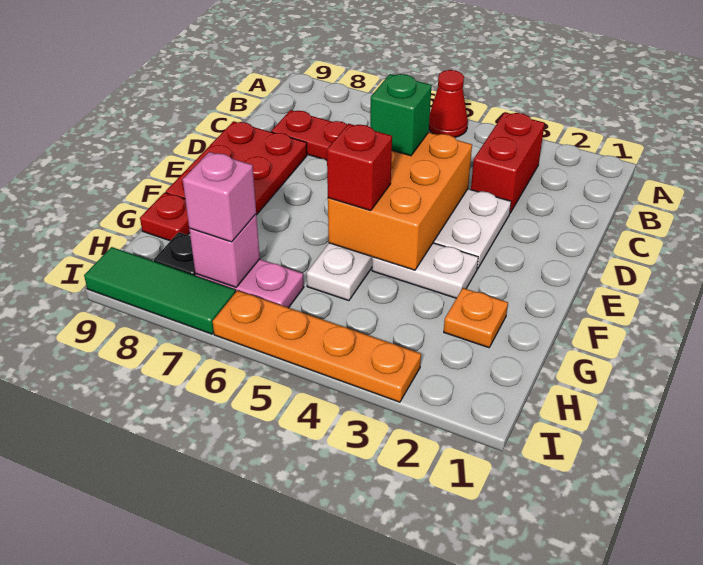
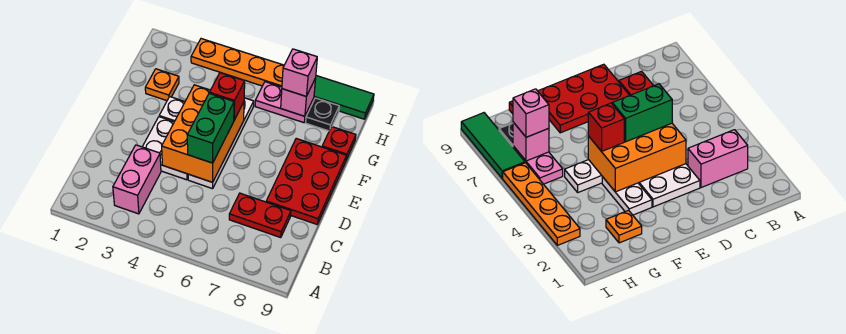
red 1x1 cone [429,70,468,137] -> none
red 1x2 brick [471,112,545,213] -> pink 1x2 brick [113,145,161,214]
green 1x1 brick [370,74,432,156] -> green 1x2 brick [187,93,234,163]

